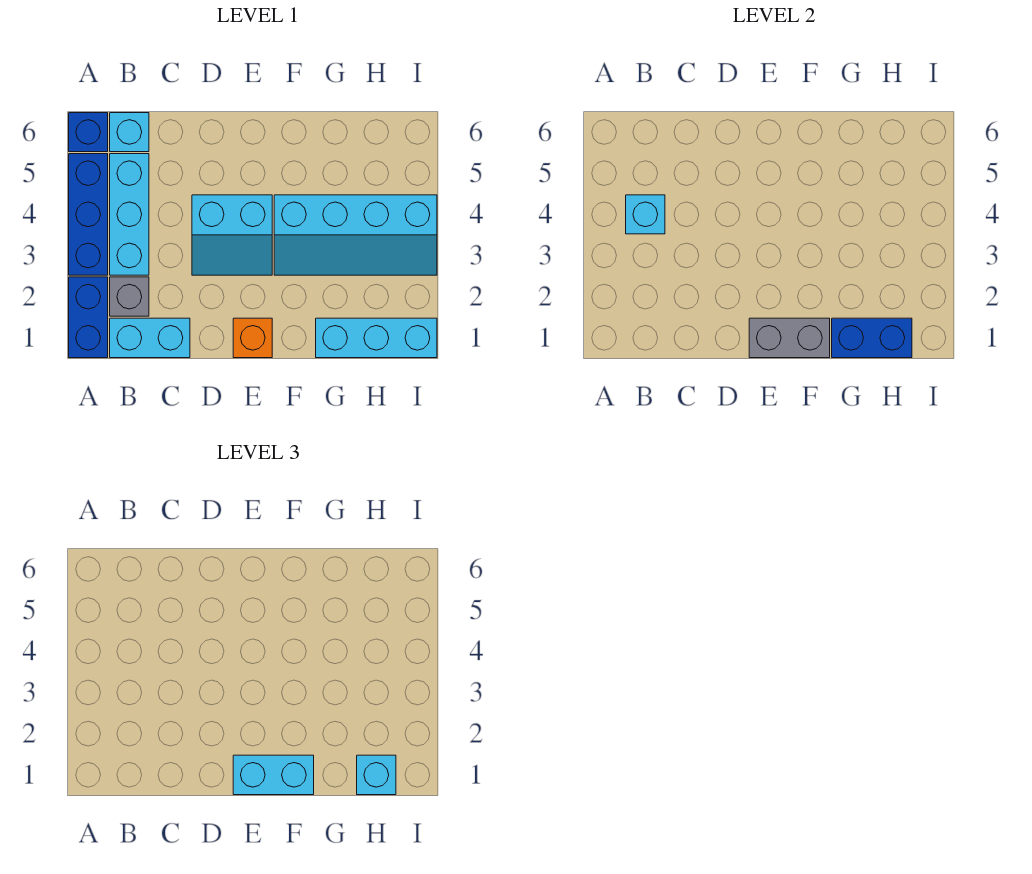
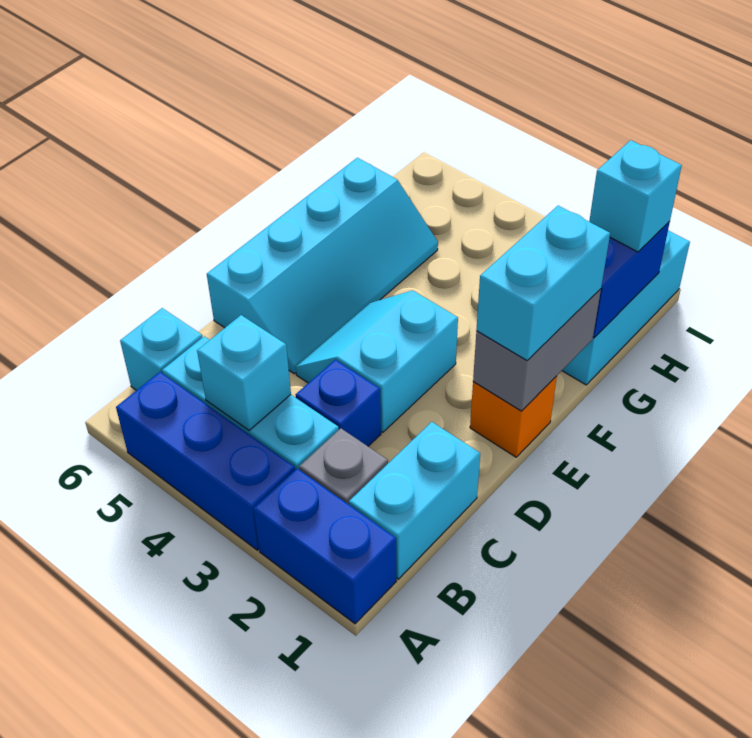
blue 1x1 brick [69,113,108,152] -> blue 1x1 brick moved to [296,360,381,446]
cyan 2x2 slope [192,195,272,275] -> cyan 2x2 slope turned to [296,290,458,432]
cyan 2x4 slope [274,195,437,275] -> cyan 2x4 slope moved to [207,158,438,374]

